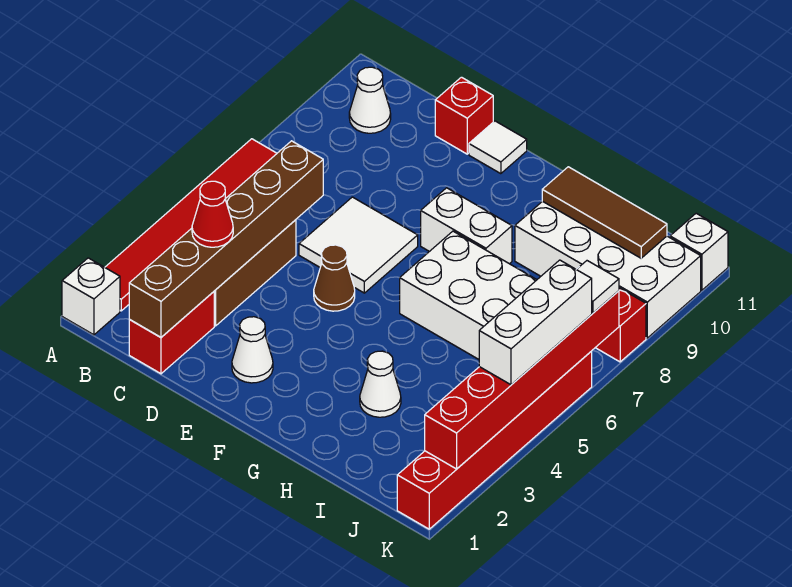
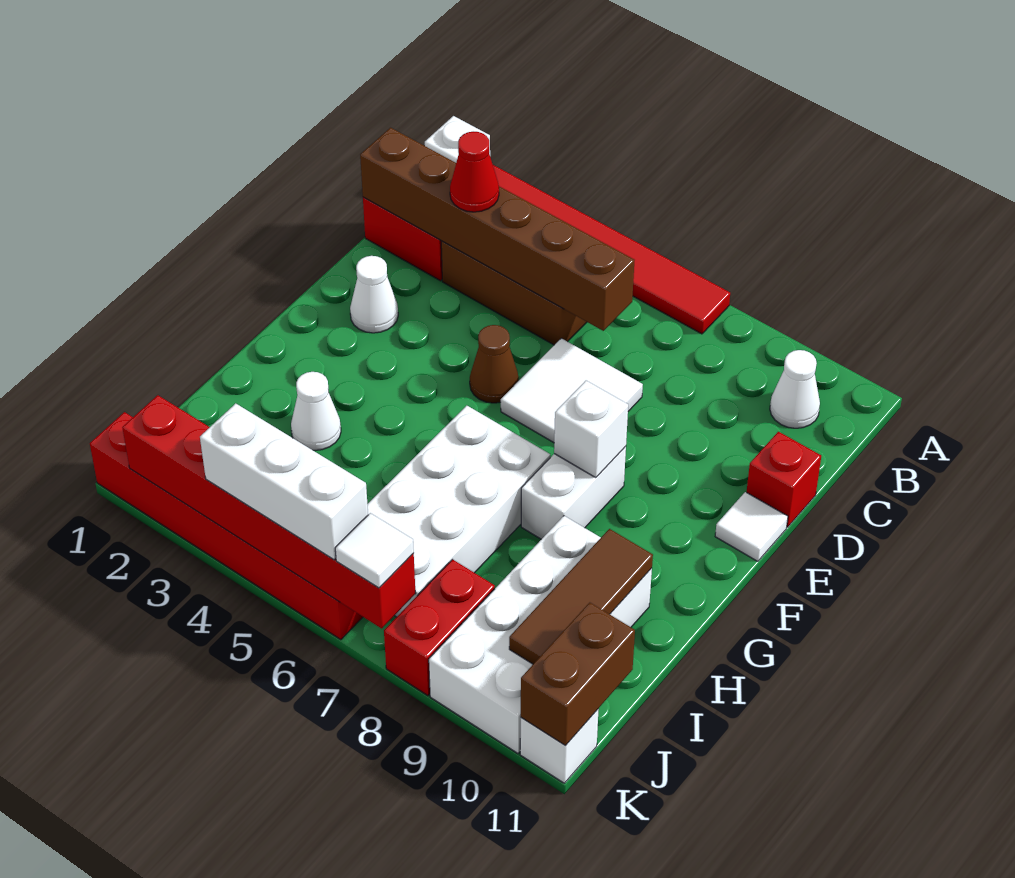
none -> white 1x1 brick [554,381,628,478]
none -> brown 1x2 brick [521,603,635,746]

